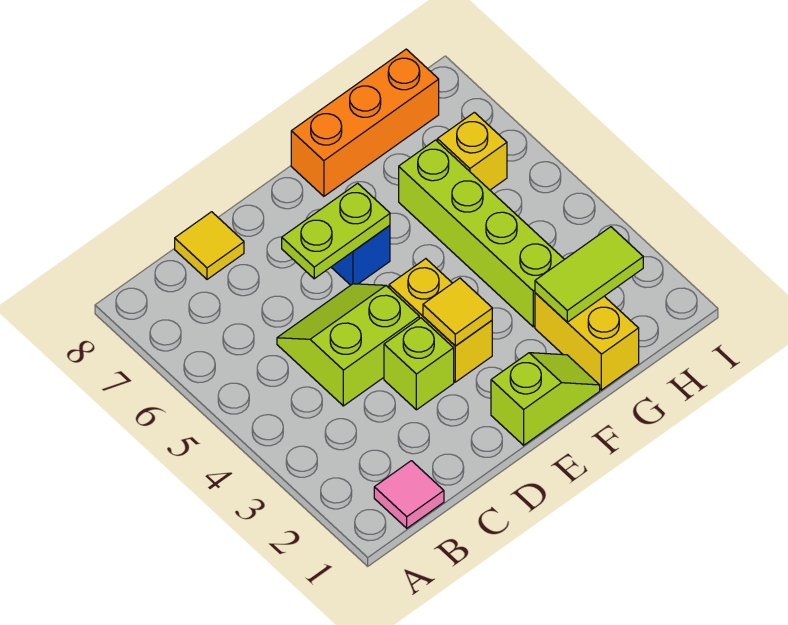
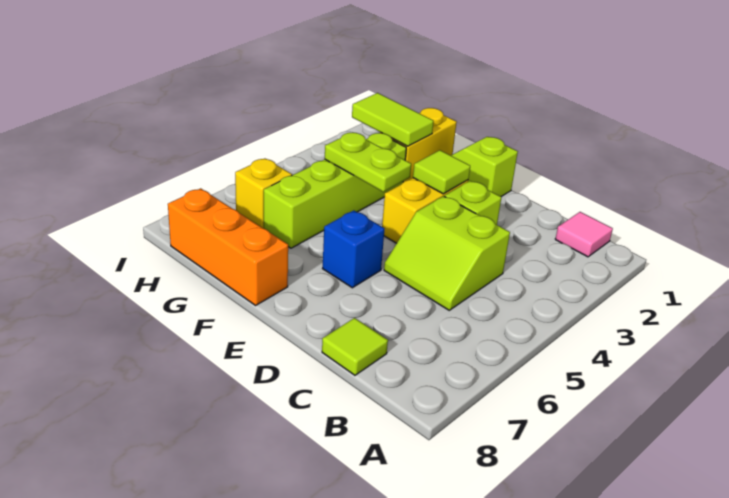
yellow 1x1 tile [175,212,244,279] -> lime 1x1 tile [322,318,388,375]
lime 1x2 plate [282,183,390,279] -> lime 1x2 plate moved to [325,133,411,192]
yellow 1x1 tile [423,278,492,346] -> lime 1x1 tile [413,150,470,194]

